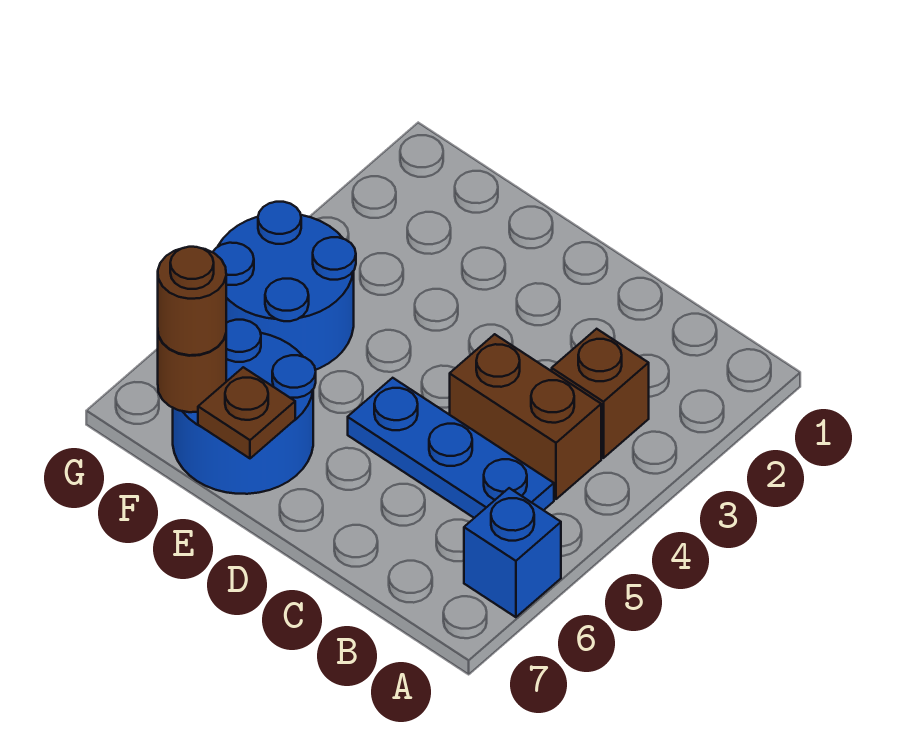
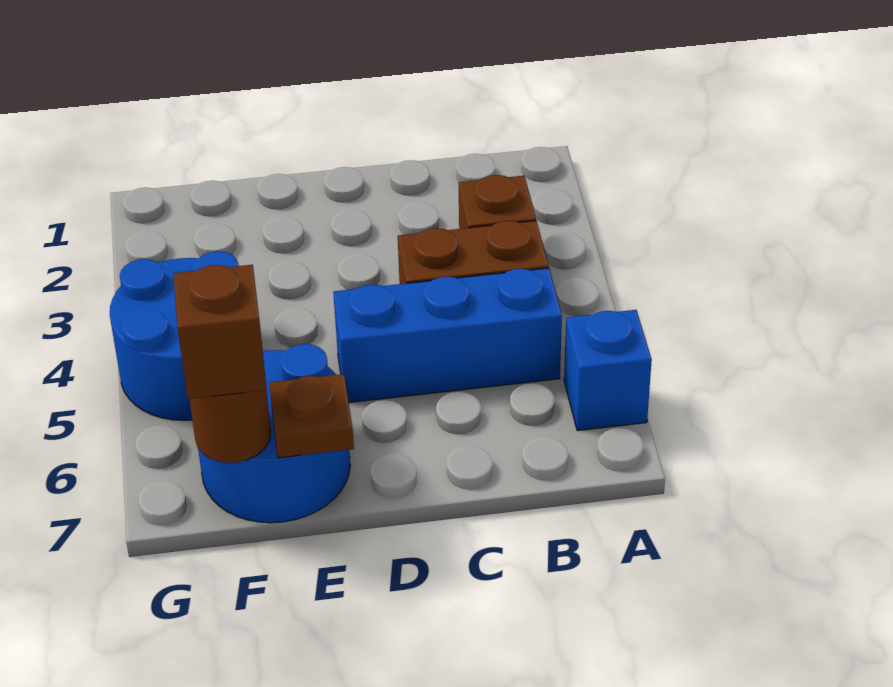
blue 1x3 plate [348,378,554,518] -> blue 1x3 brick [333,268,562,403]
brown 1x1 round brick [158,247,226,355] -> brown 1x1 brick [173,265,267,399]

